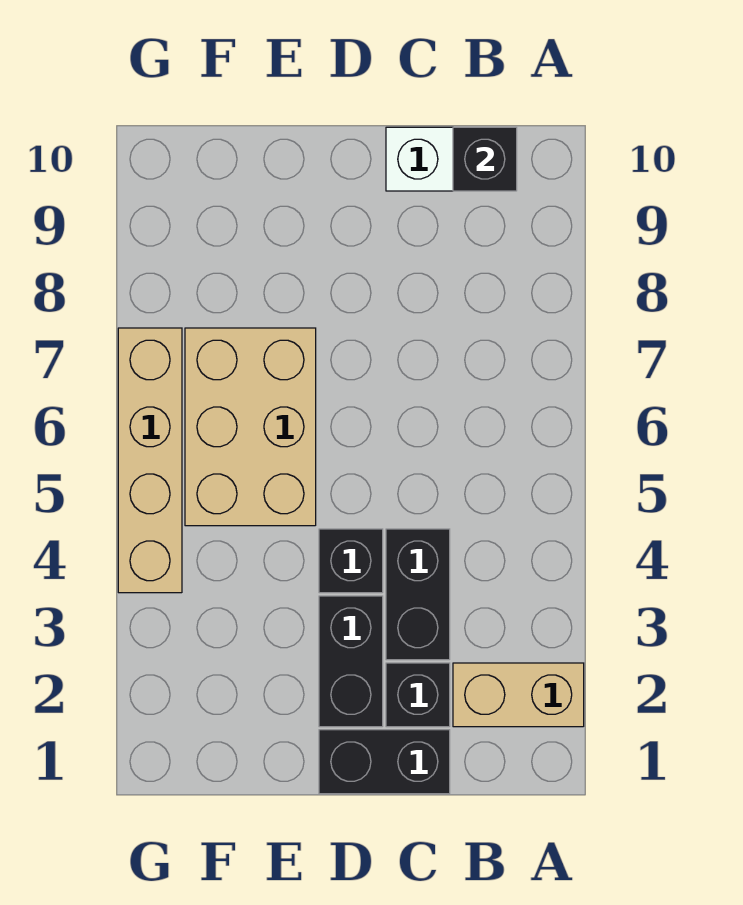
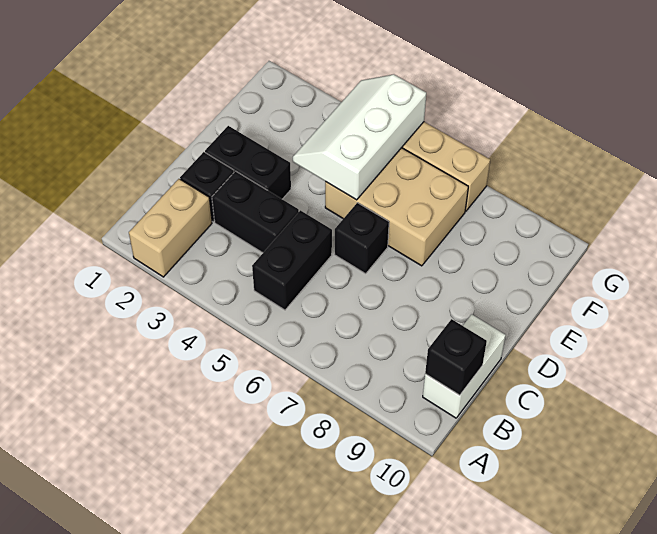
black 1x2 brick [319,730,450,794] -> black 1x2 brick moved to [252,210,332,310]
black 1x1 brick [319,529,383,593] -> black 1x1 brick moved to [334,203,389,274]
none -> white 2x3 slope [293,74,426,200]

